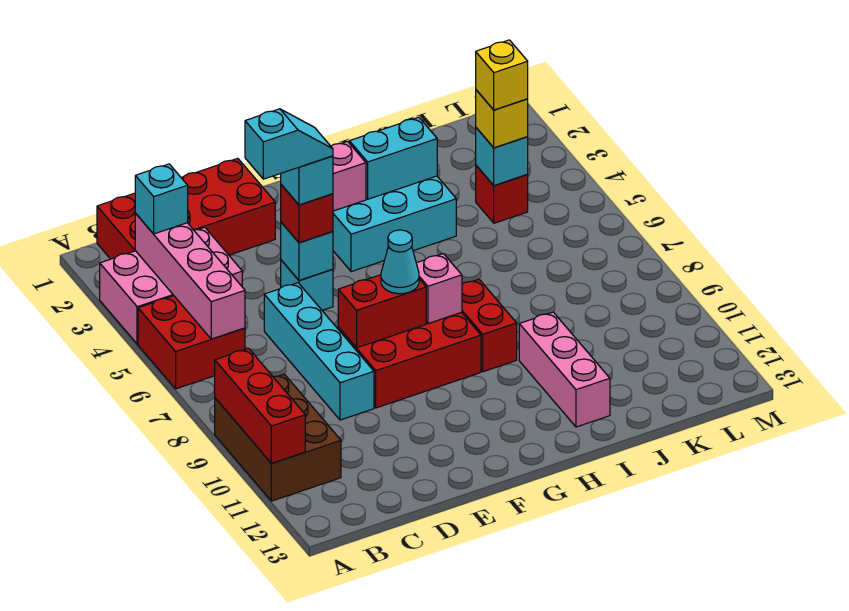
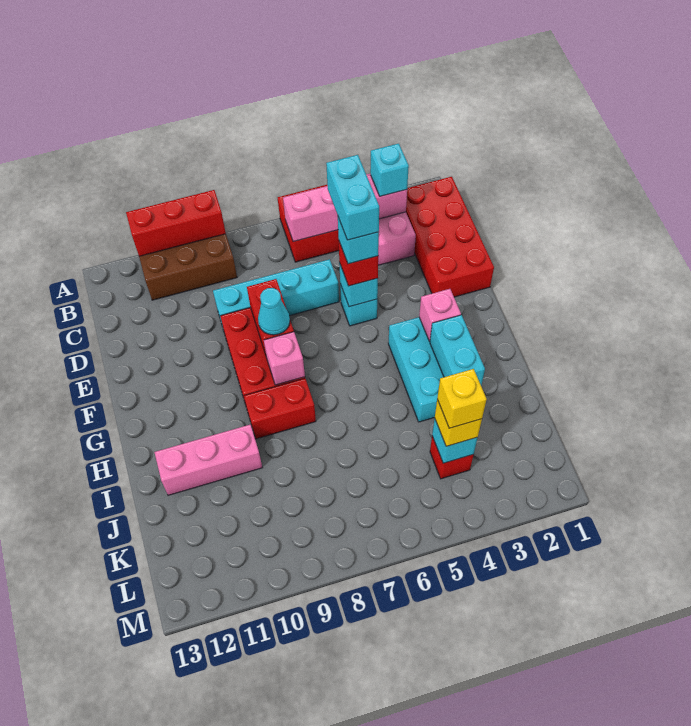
cyan 1x2 slope [245,109,333,179] -> cyan 1x2 brick [326,155,379,240]

